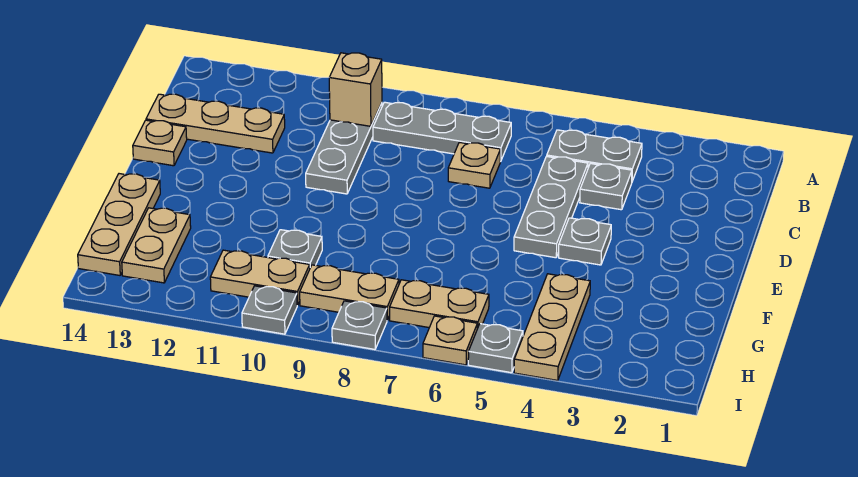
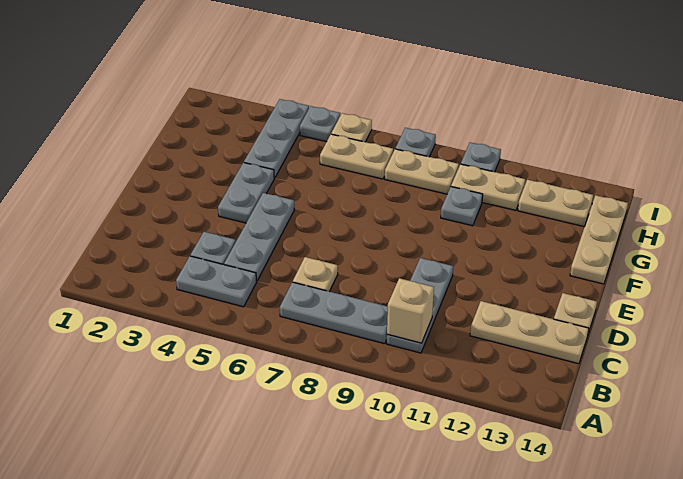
grey 1x1 plate [559,218,611,265] -> grey 1x2 plate [218,163,274,223]
tan 1x3 plate [514,274,590,380] -> grey 1x3 plate [244,99,309,178]
tan 1x2 plate [122,208,191,283] -> tan 1x2 plate turned to [518,180,593,227]

